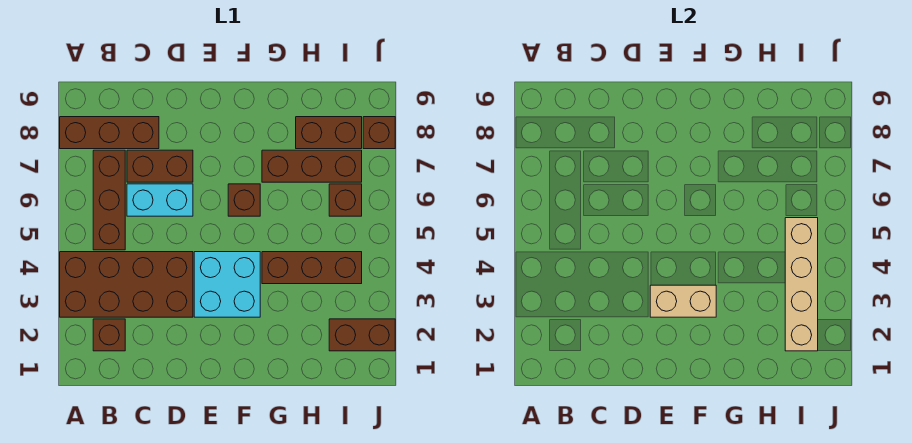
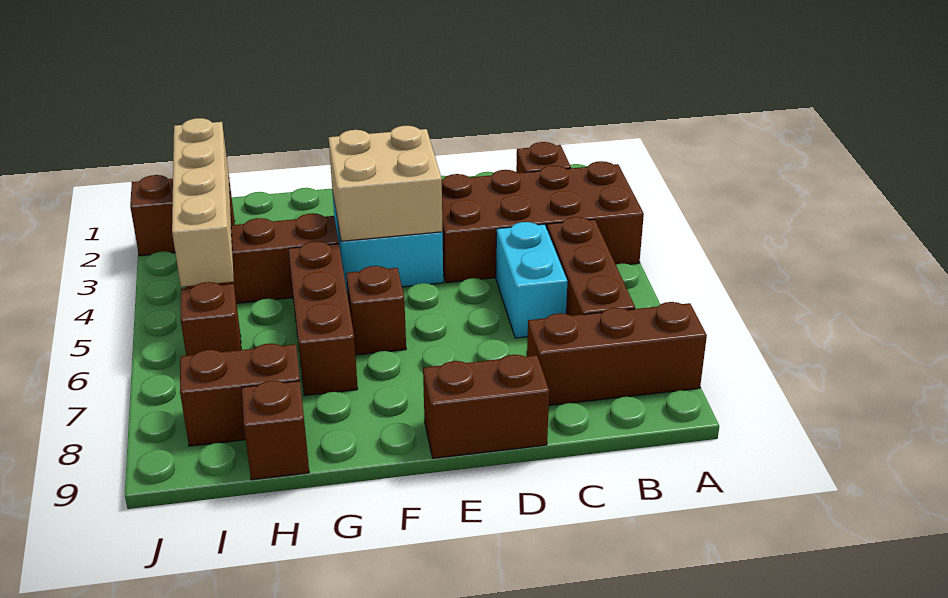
cyan 1x2 brick [127,184,193,216] -> cyan 1x2 brick turned to [496,222,568,338]
brown 1x2 brick [127,150,193,182] -> brown 1x2 brick moved to [423,355,549,458]
tan 1x2 brick [650,285,716,317] -> tan 2x2 brick [329,126,443,241]
brown 1x3 brick [262,150,362,182] -> brown 1x3 brick turned to [289,241,358,396]
brown 1x1 brick [363,117,395,149] -> brown 1x1 brick moved to [242,381,309,480]

